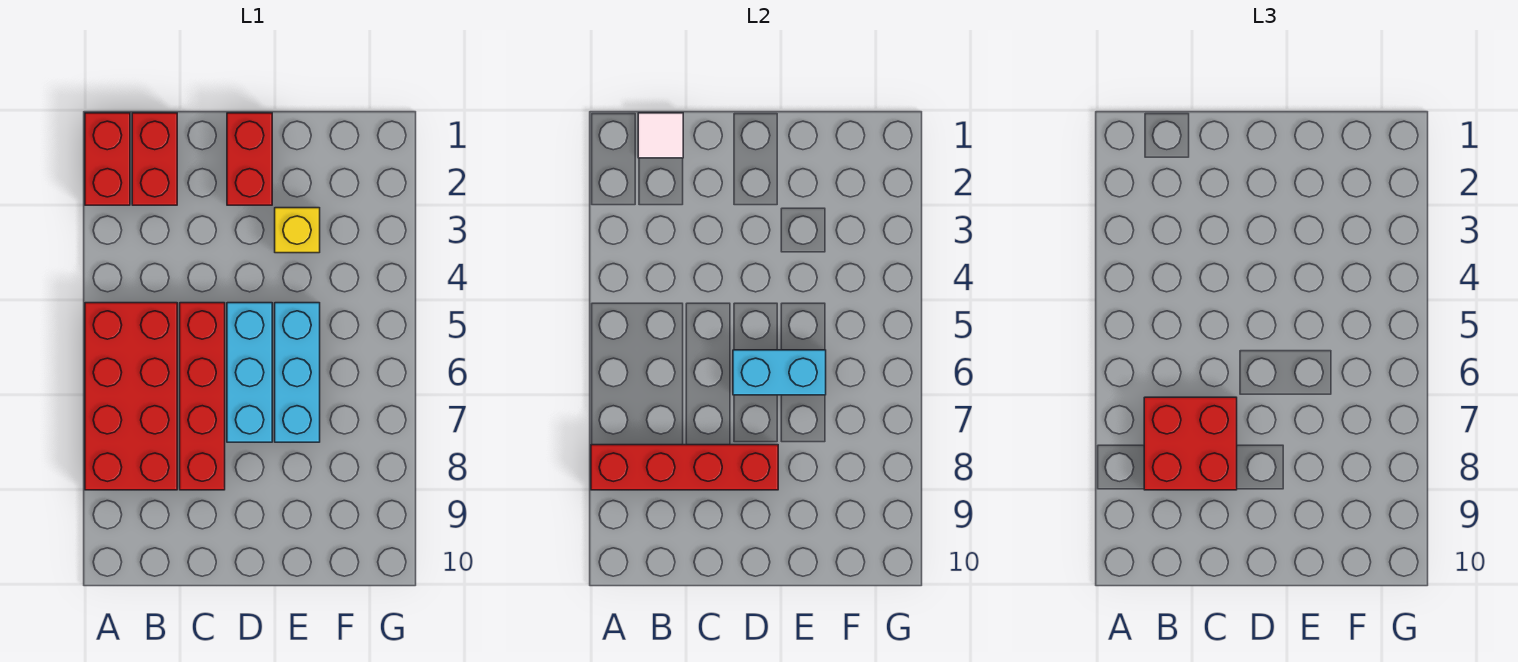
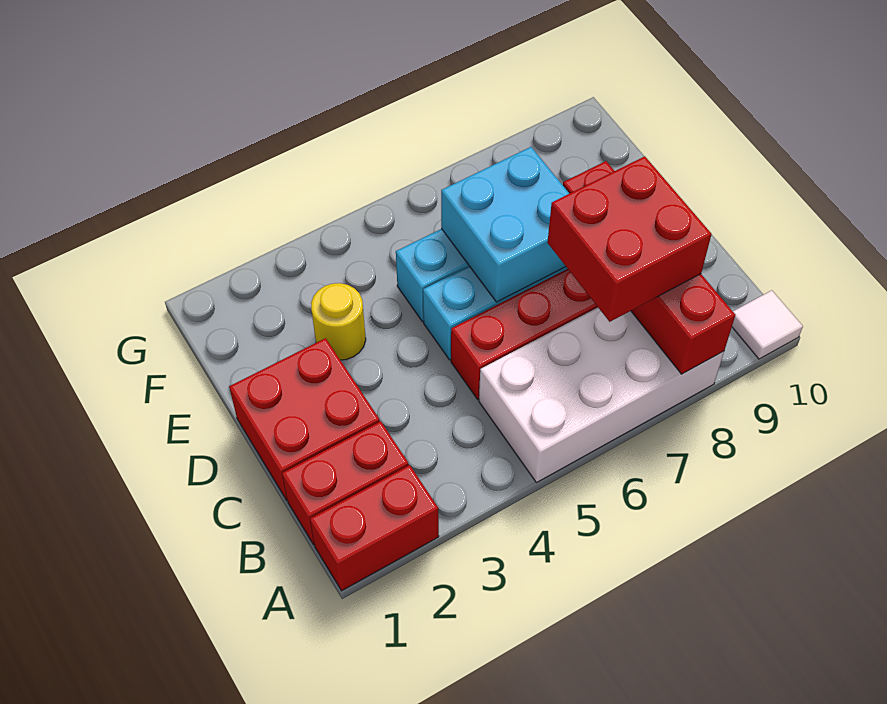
red 2x4 brick [85,303,177,490] -> white 2x4 brick [479,308,724,483]
white 1x1 tile [638,113,683,158] -> white 1x1 tile moved to [732,290,803,359]
red 1x2 brick [227,113,272,205] -> red 2x2 brick [229,338,380,501]
cyan 1x2 brick [733,350,826,395] -> cyan 2x2 brick [441,147,569,302]
yellow 1x1 brick [275,208,320,253] -> yellow 1x1 round brick [311,283,366,360]

